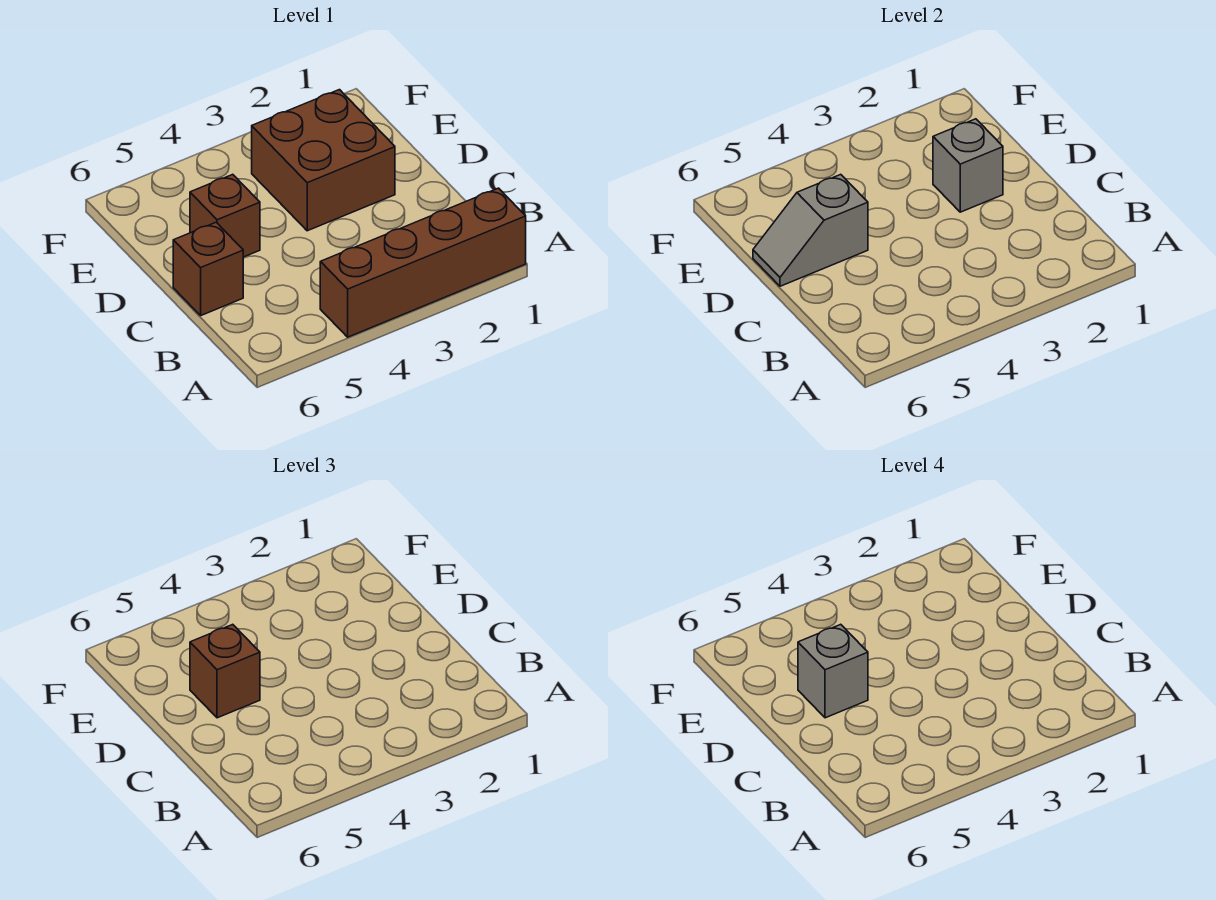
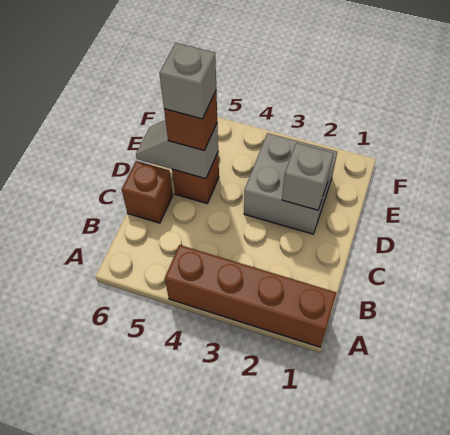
brown 2x2 brick [252,90,395,231] -> grey 2x2 brick [244,133,337,234]

